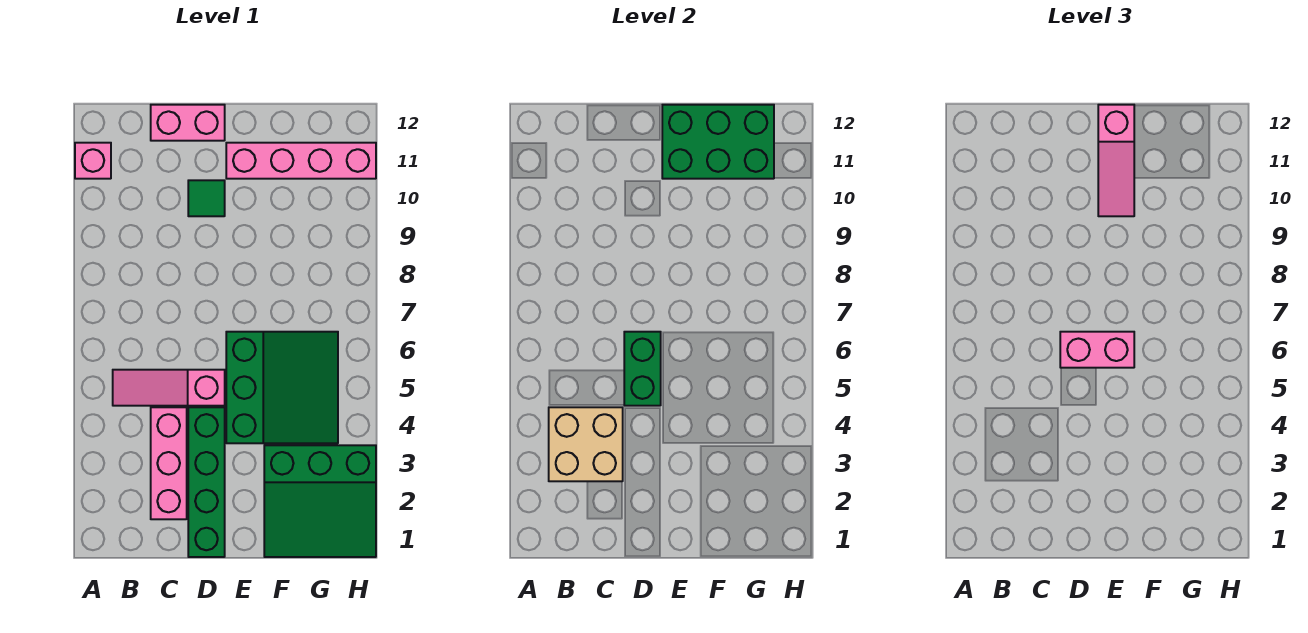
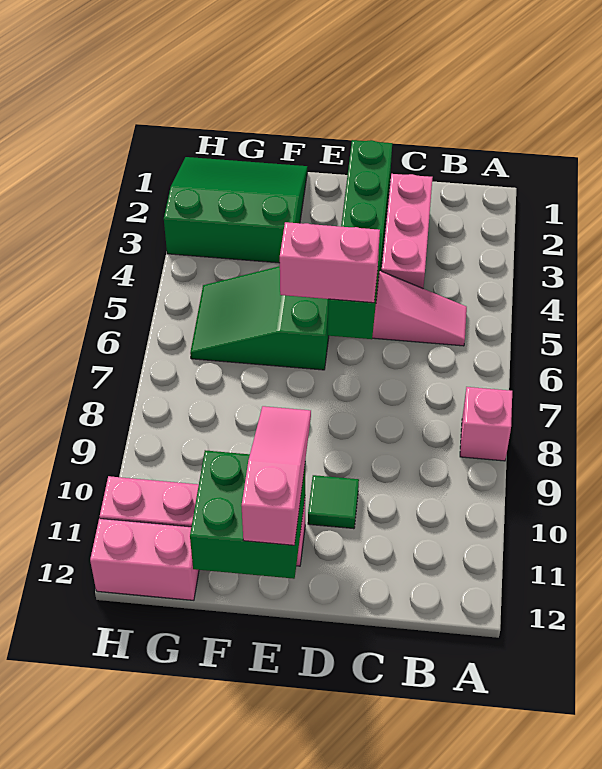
pink 1x1 brick [75,143,111,179] -> pink 1x1 brick moved to [460,387,512,461]
tan 2x2 brick [549,407,623,481] -> none
pink 1x2 brick [151,105,225,141] -> pink 1x2 brick moved to [90,518,199,600]
green 3x3 slope [226,332,338,443] -> green 2x3 slope [190,266,329,370]
green 2x3 brick [662,105,774,179] -> green 2x2 brick [190,450,306,579]

